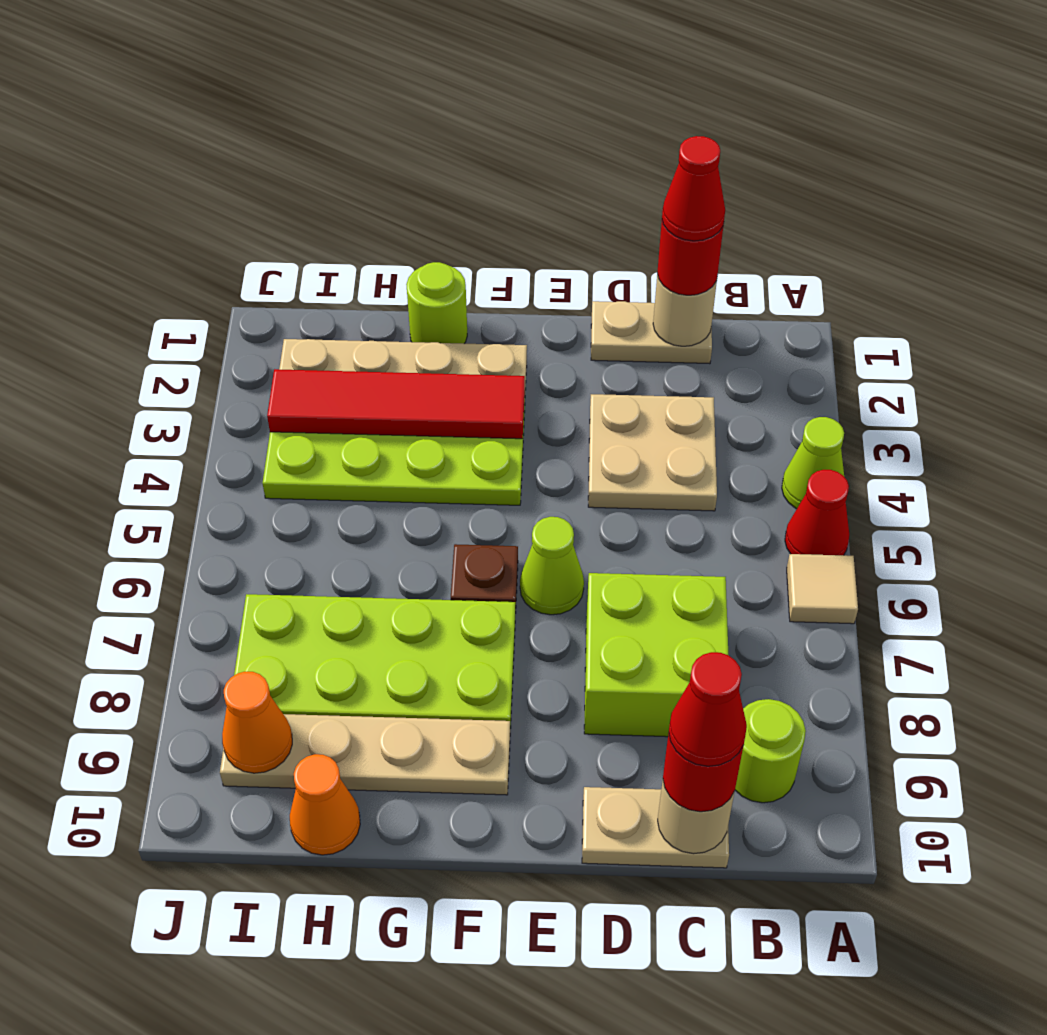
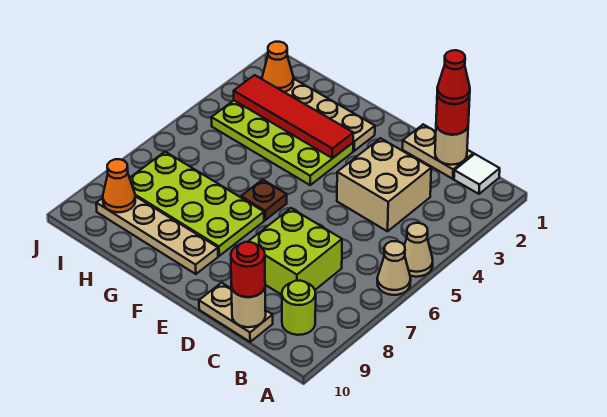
lime 1x1 cone [782,417,844,509] -> none
red 1x1 cone [785,470,849,555] -> tan 1x1 cone [404,223,433,277]
tan 1x1 tile [787,554,858,624] -> tan 1x1 cone [377,241,411,295]
none -> white 1x1 tile [454,154,500,194]
tan 2x2 plate [588,394,717,511] -> tan 2x2 brick [337,138,431,231]
red 1x1 cone [669,652,747,766] -> none
lime 1x1 cone [520,517,584,615] -> none
lime 1x1 round brick [406,262,467,344] -> none
orange 1x1 cone [290,754,360,855] -> orange 1x1 cone moved to [262,42,293,92]

